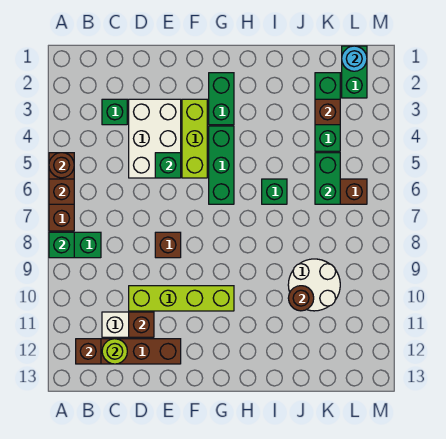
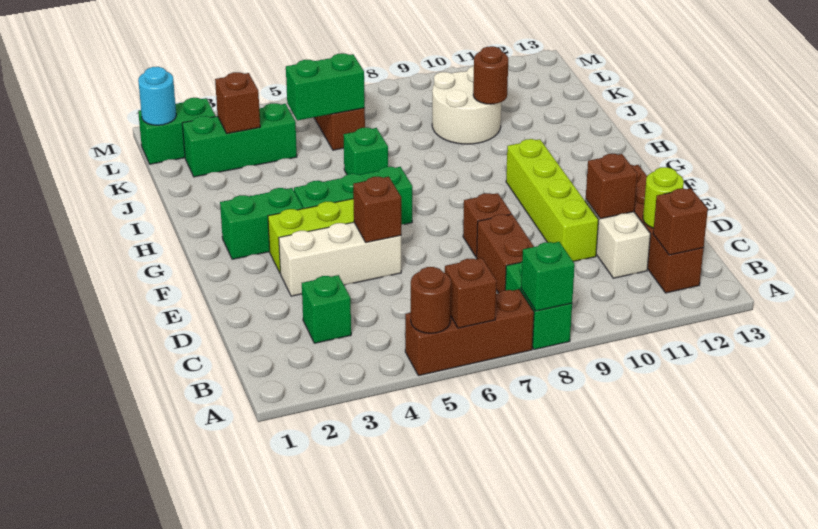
none -> brown 1x2 brick [477,214,534,293]
white 2x3 brick [129,99,181,178] -> white 1x3 brick [279,222,401,296]
green 1x1 brick [155,153,181,178] -> brown 1x1 brick [353,177,401,242]

